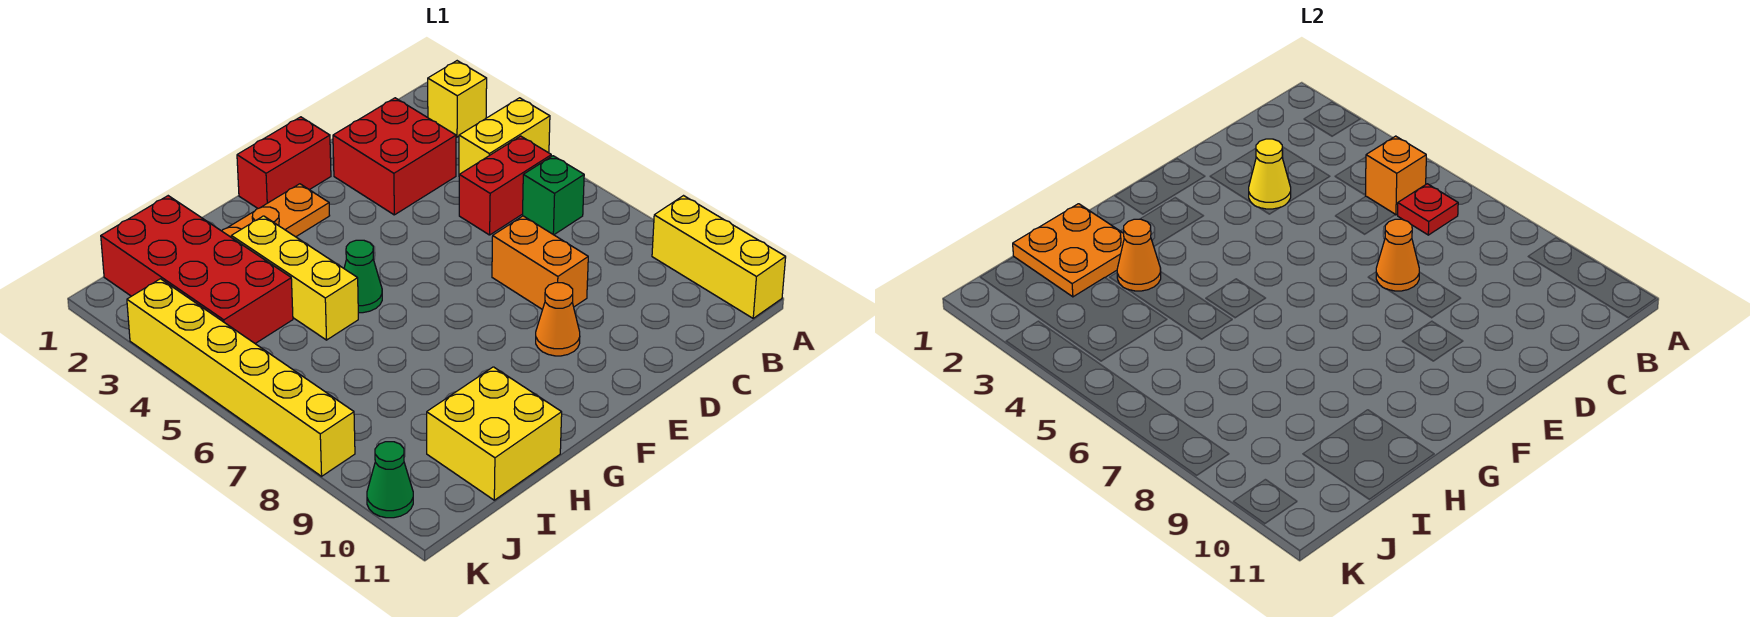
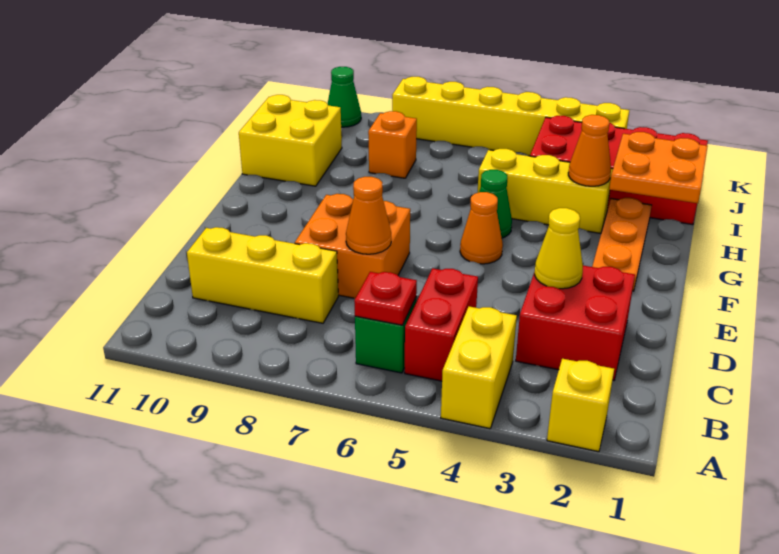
yellow 1x3 brick [652,196,786,318] -> yellow 1x3 brick moved to [187,227,338,323]
orange 1x1 brick [1365,136,1426,215] -> orange 1x1 brick moved to [368,111,417,178]
orange 1x2 brick [492,216,588,310] -> orange 2x2 brick [295,194,410,298]
red 1x2 brick [237,117,331,208] -> none
orange 1x1 cone [536,283,580,356] -> orange 1x1 cone moved to [460,192,503,264]

